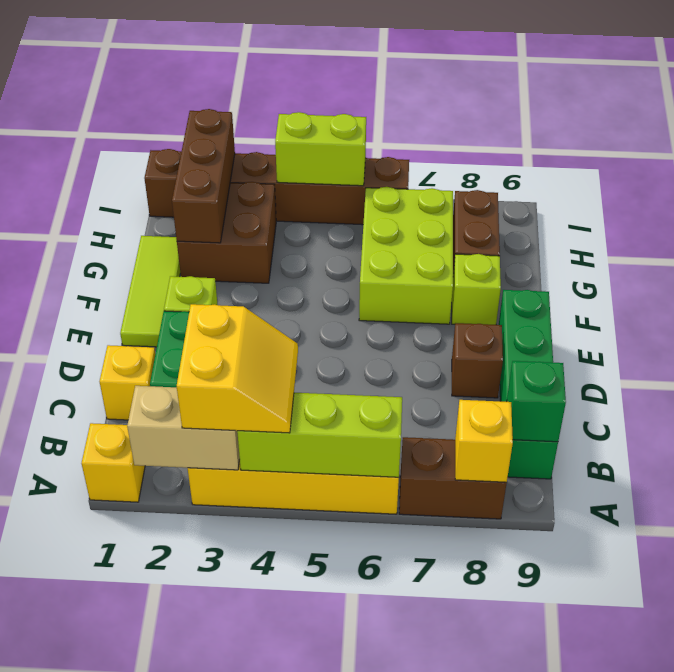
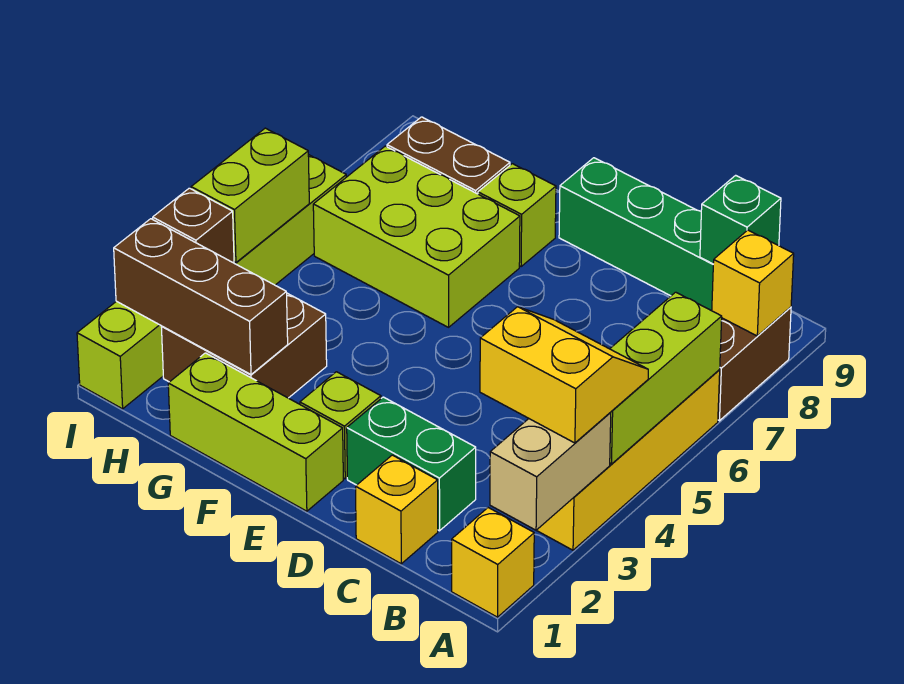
brown 1x1 brick [452,323,503,398] -> brown 1x1 brick moved to [153,188,234,263]
lime 1x3 tile [120,236,180,347] -> lime 1x3 brick [168,353,343,511]
brown 1x6 brick [144,149,409,225] -> lime 1x6 brick [77,155,346,409]

